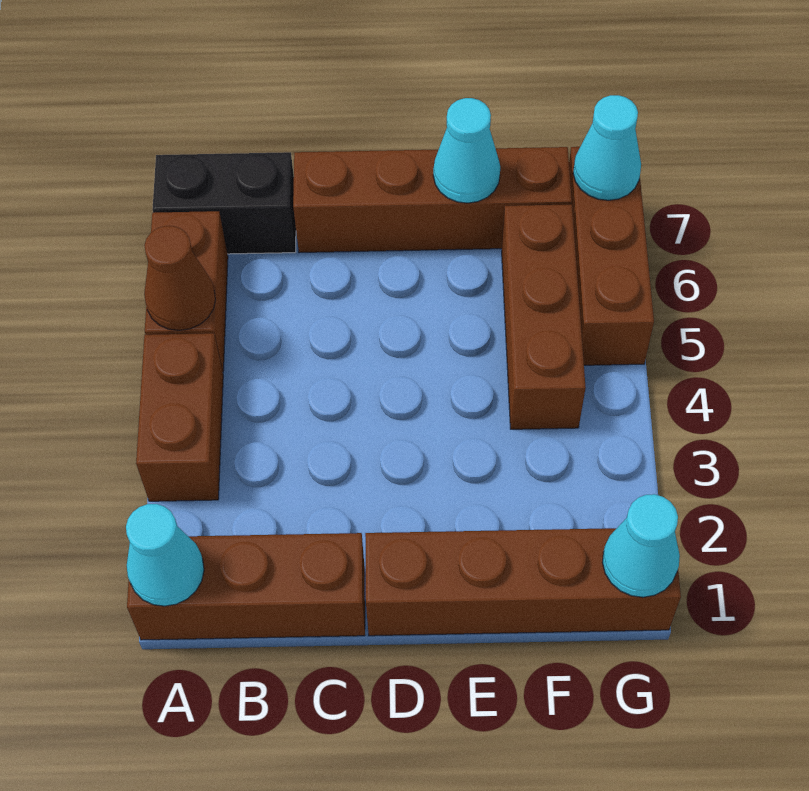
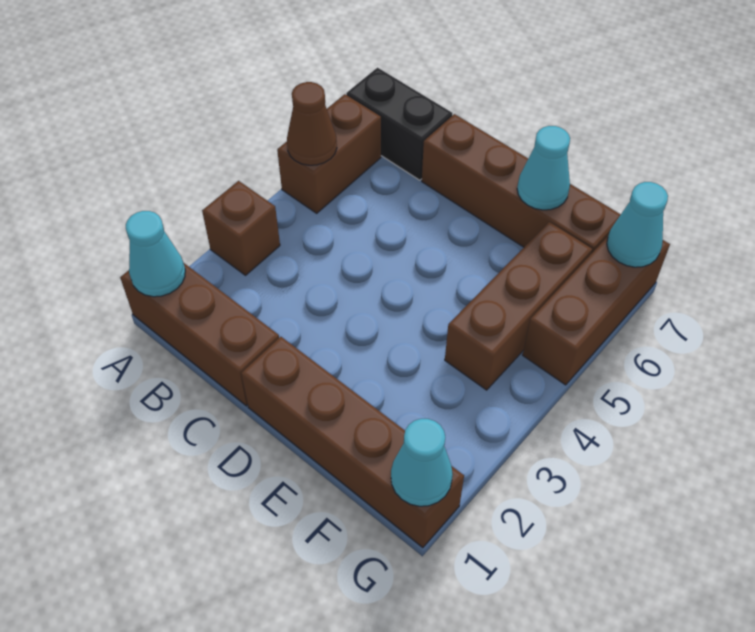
brown 1x2 brick [136,333,223,501] -> brown 1x1 brick [202,181,280,275]

